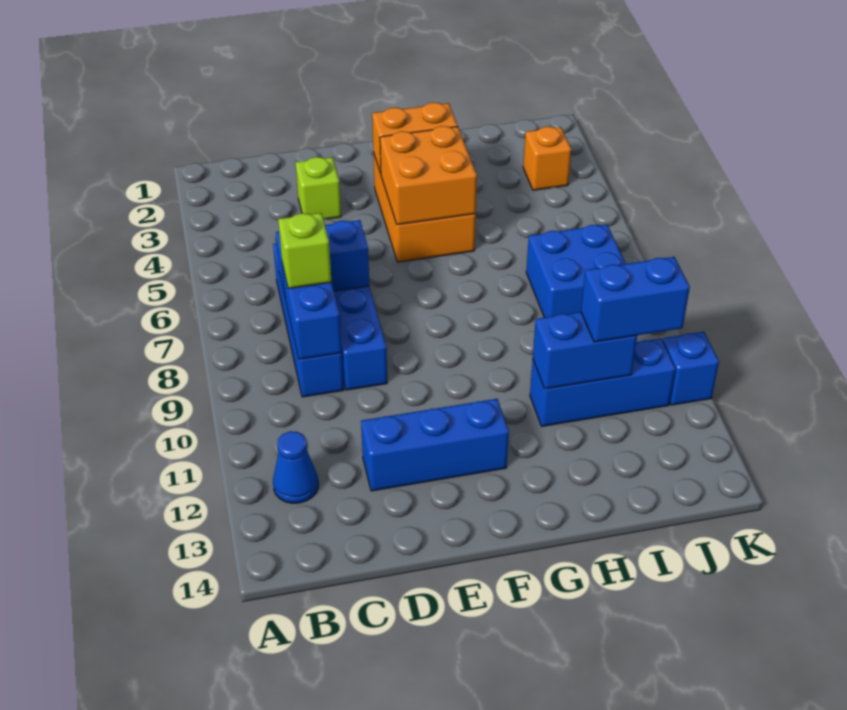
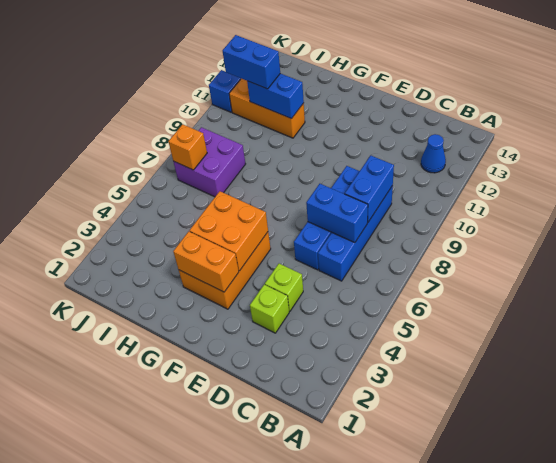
lime 1x1 brick [278,213,332,289] -> lime 1x1 brick moved to [265,264,303,312]
blue 1x3 brick [361,399,509,491] -> none
blue 1x3 brick [530,338,676,426] -> orange 1x3 brick [229,79,305,138]
blue 2x2 brick [526,224,626,317] -> purple 2x2 brick [173,127,245,197]
orange 1x1 brick [523,127,571,190] -> orange 1x1 brick moved to [168,124,207,170]

